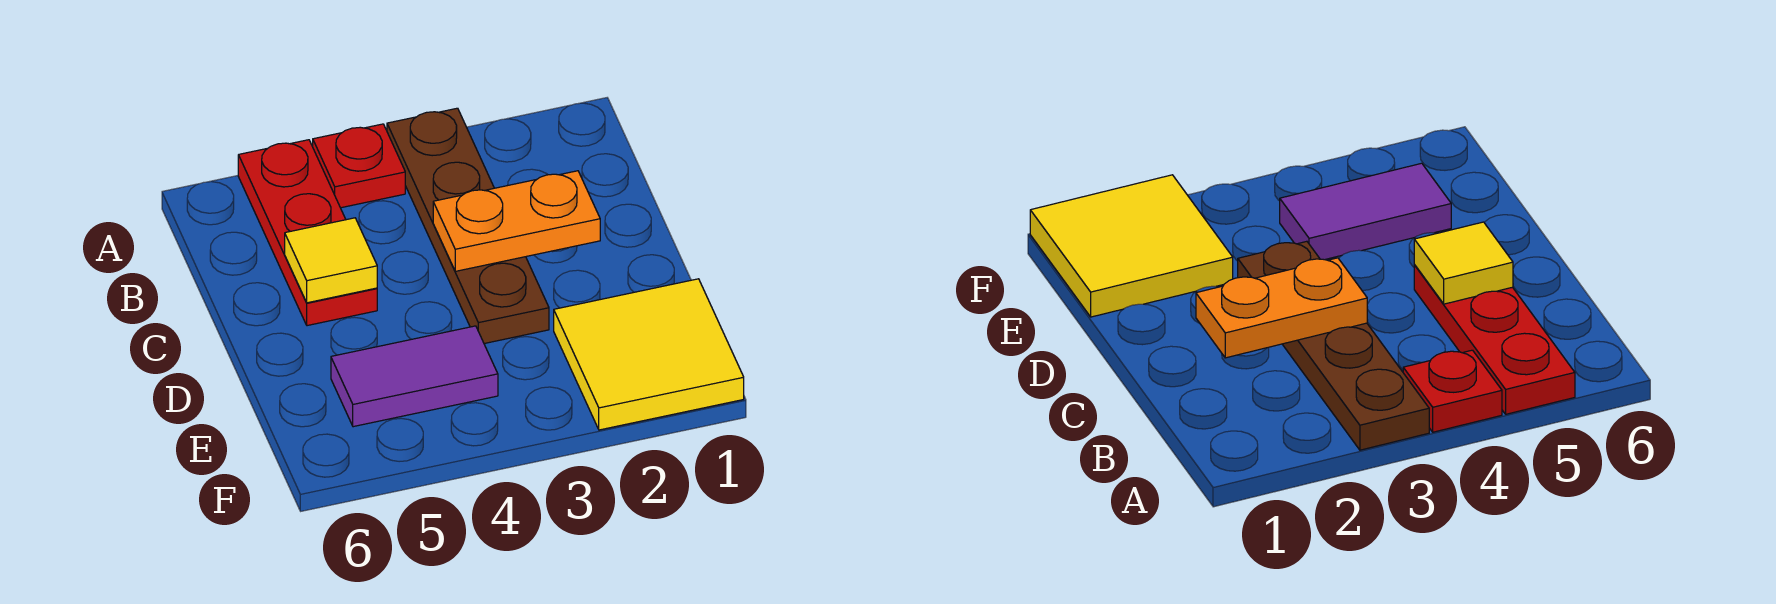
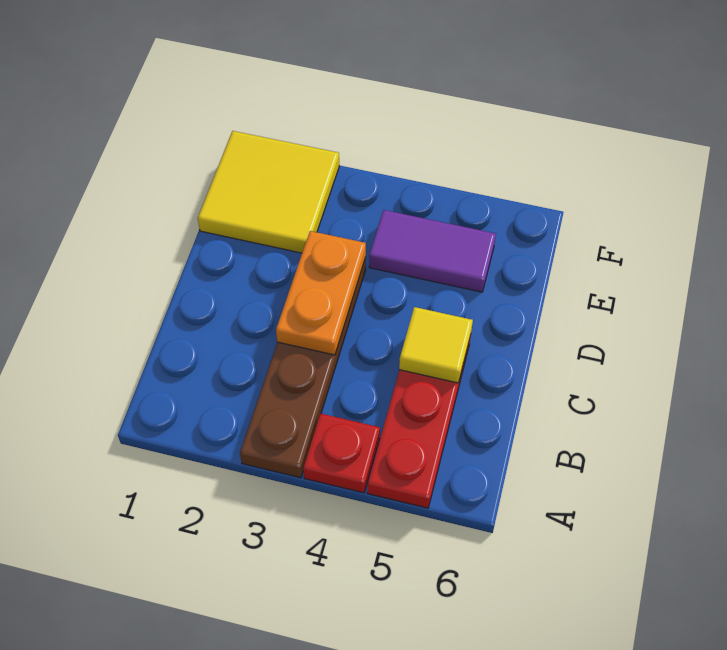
orange 1x2 plate [433,171,600,271] -> orange 1x2 plate turned to [276,231,366,355]

